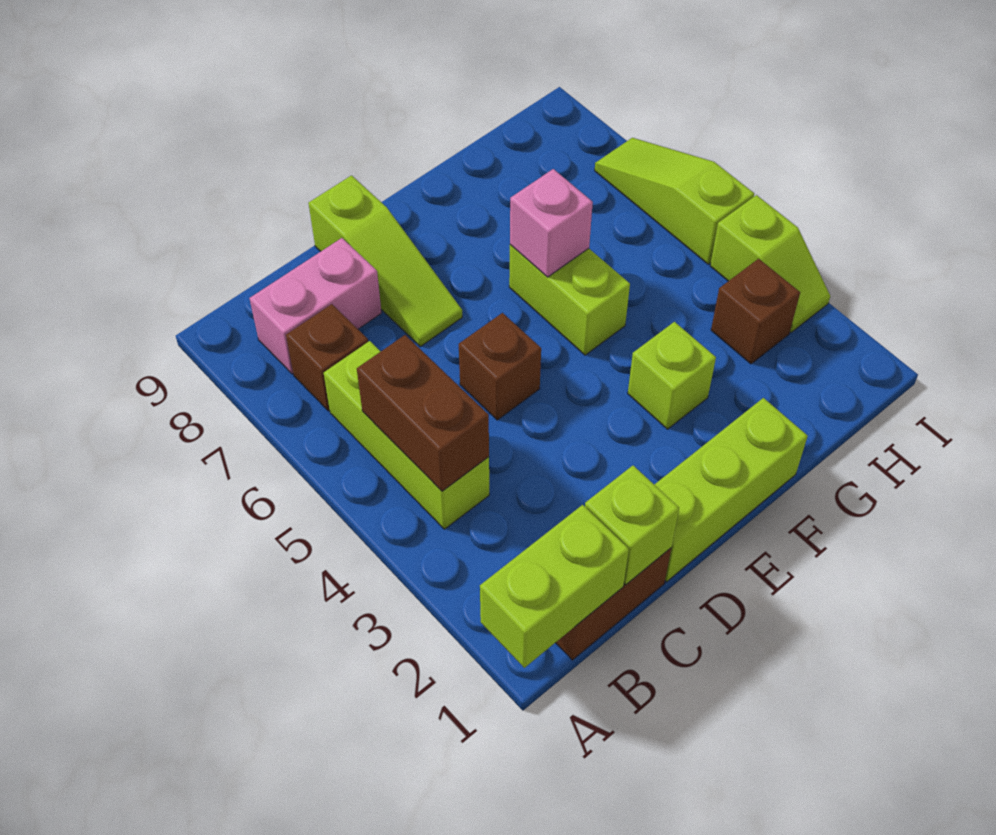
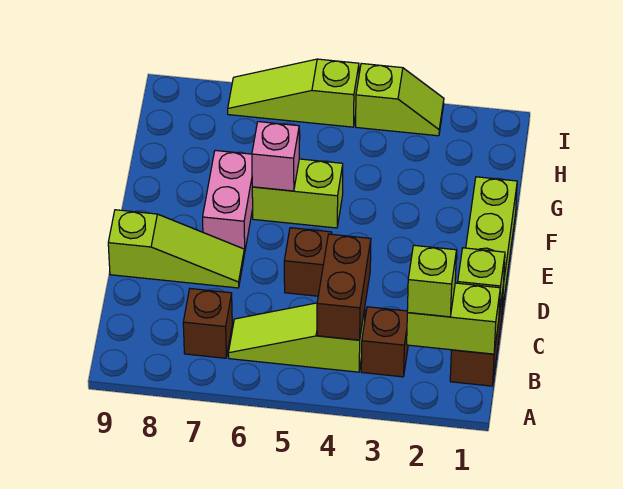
lime 1x2 brick [480,505,629,668] -> lime 1x2 brick turned to [407,283,500,354]
lime 1x3 brick [324,341,489,529] -> lime 1x3 slope [228,303,365,372]
brown 1x2 brick [357,335,489,491] -> brown 1x2 brick turned to [317,234,371,340]
pink 1x2 brick [249,238,381,374] -> pink 1x2 brick moved to [203,150,253,253]
lime 1x1 brick [628,322,716,429] -> lime 1x1 brick moved to [407,245,457,317]
brown 1x1 brick [711,259,800,364] -> brown 1x1 brick moved to [361,307,408,377]

